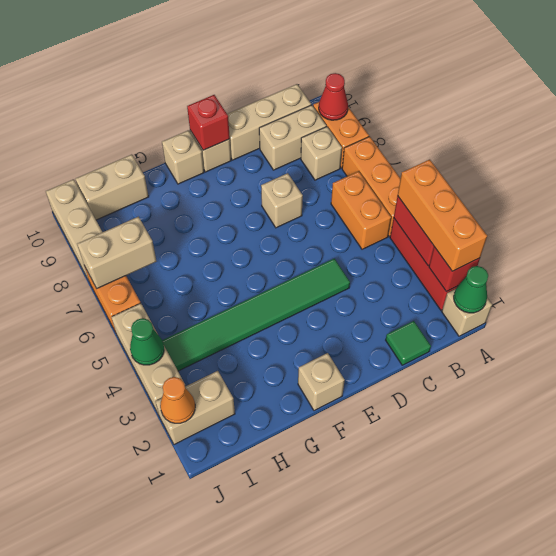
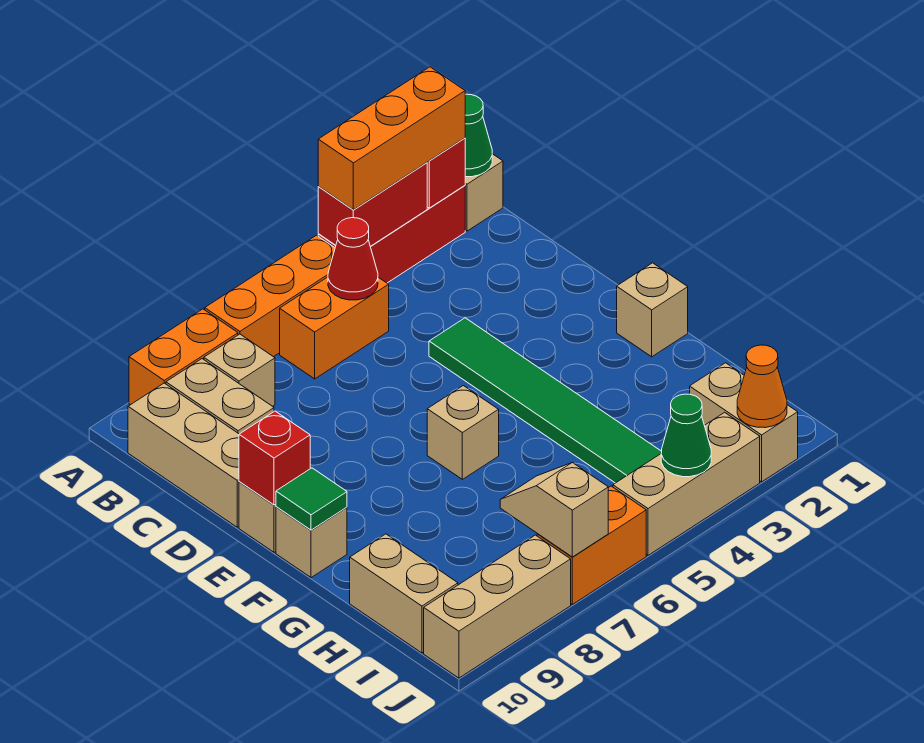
red 1x1 cone [319,73,348,120] -> red 1x1 cone moved to [328,218,378,300]
green 1x1 tile [386,321,431,365] -> green 1x1 tile moved to [276,468,347,530]
tan 1x1 brick [261,173,303,228] -> tan 1x1 brick moved to [427,386,499,479]
tan 1x2 brick [77,217,156,289] -> tan 1x2 slope [500,462,608,557]

